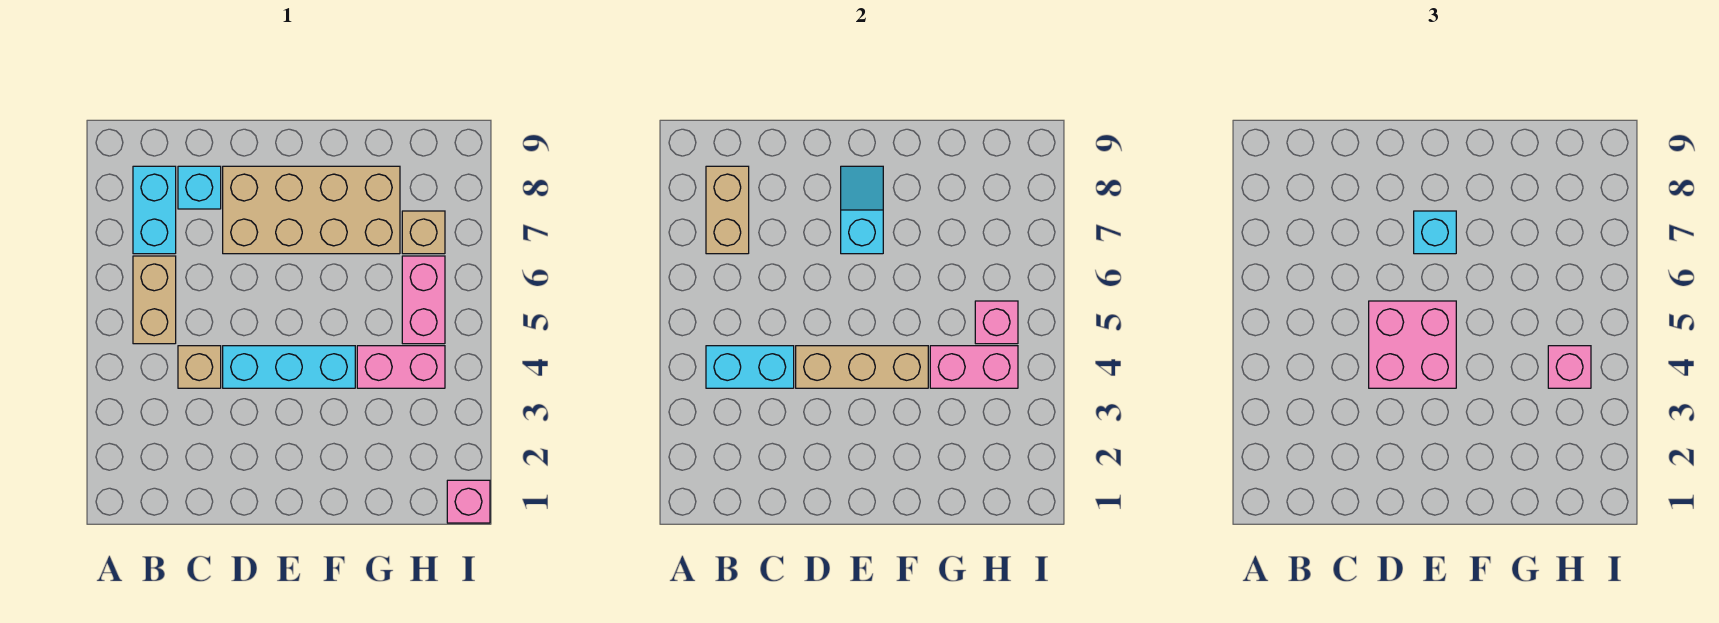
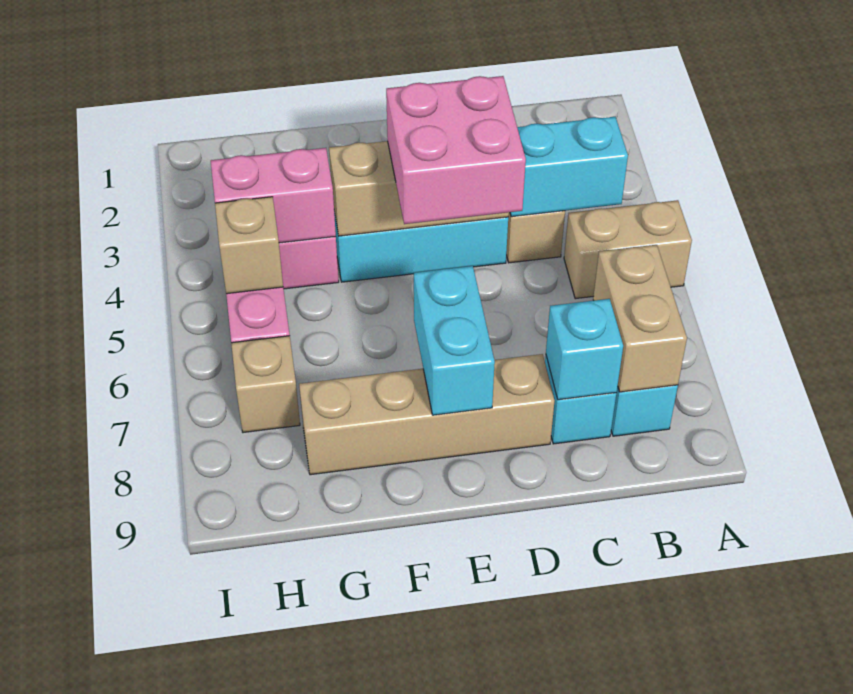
tan 1x2 brick [133,256,176,344] -> tan 1x2 brick turned to [564,200,692,299]
tan 2x4 brick [223,166,400,254] -> tan 1x4 brick [299,354,554,475]
cyan 1x2 slope [841,166,883,254] -> cyan 1x2 brick [414,266,495,415]
cyan 1x1 brick [1414,211,1456,254] -> cyan 1x1 brick moved to [546,299,623,400]
pink 1x1 brick [1548,346,1591,388] -> none
pink 1x1 brick [975,301,1018,344] -> tan 1x1 brick [215,197,283,294]
pink 1x1 brick [447,480,490,523] -> none

